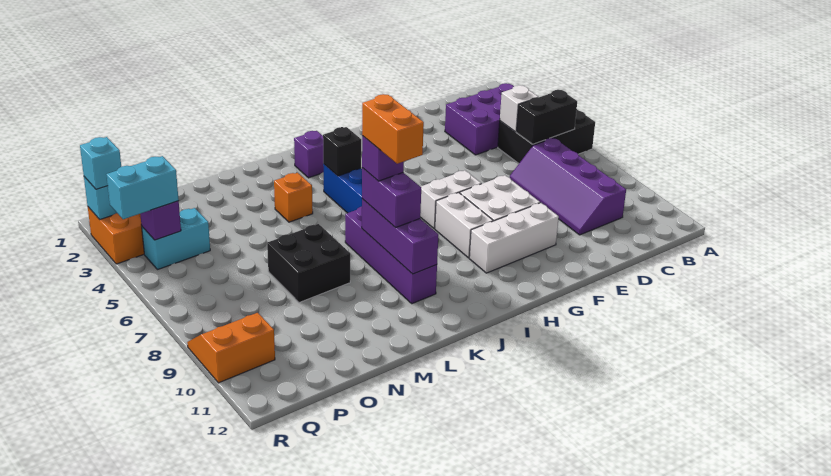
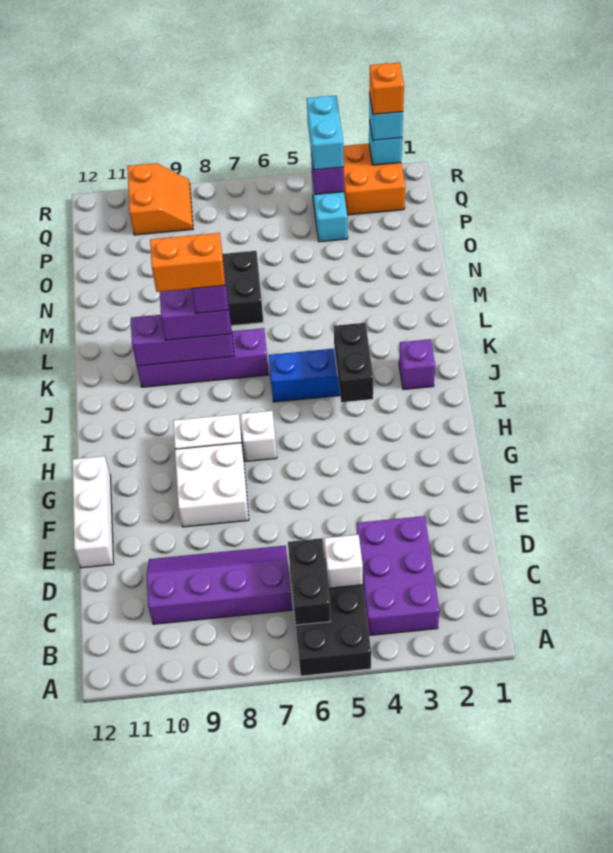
white 1x3 brick [469,203,559,273] -> white 1x3 brick moved to [72,456,114,568]
white 1x2 brick [420,170,481,229] -> white 1x1 brick [241,411,277,461]
black 1x1 brick [323,127,361,176] -> black 1x2 brick [334,323,373,402]
orange 1x1 brick [274,173,313,222] -> orange 1x1 brick moved to [369,62,404,114]

